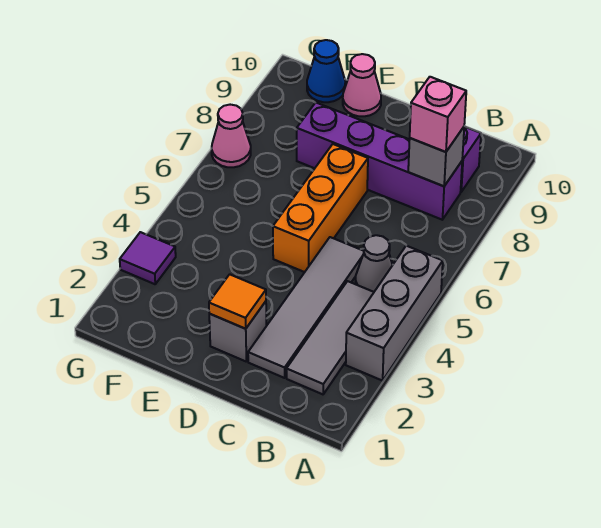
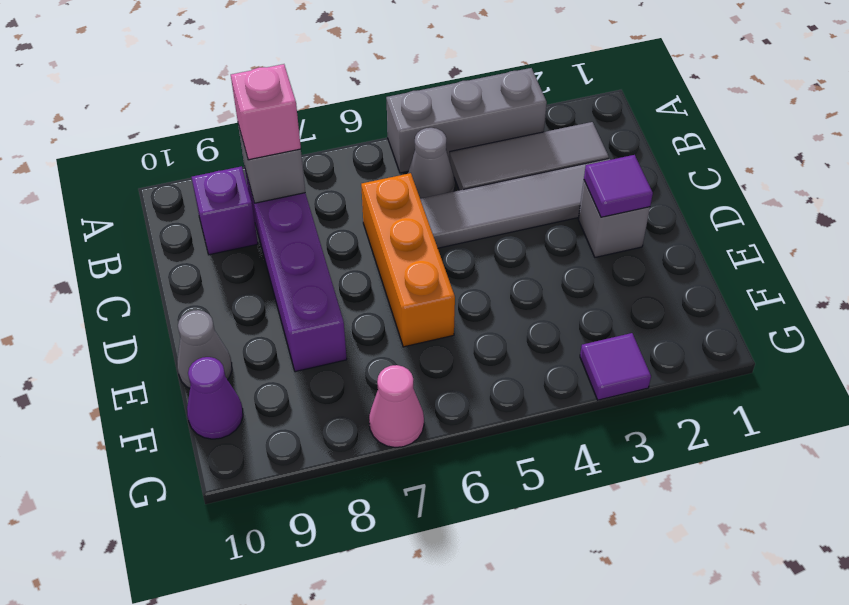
orange 1x1 tile [209,274,266,329] -> purple 1x1 tile [584,155,653,217]
orange 1x3 brick [273,144,368,272] -> orange 1x3 brick turned to [361,173,455,347]
pink 1x1 cone [343,54,381,116] -> grey 1x1 cone [177,310,232,388]
blue 1x1 cone [307,40,345,102] -> purple 1x1 cone [187,357,243,439]

